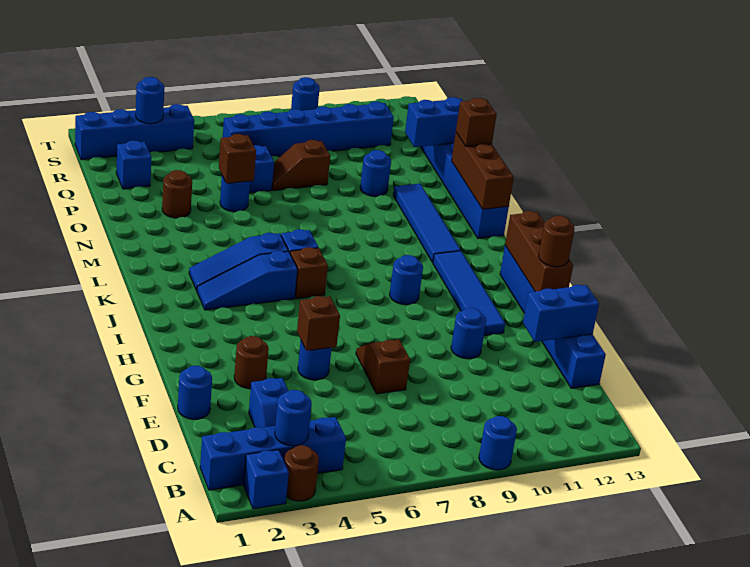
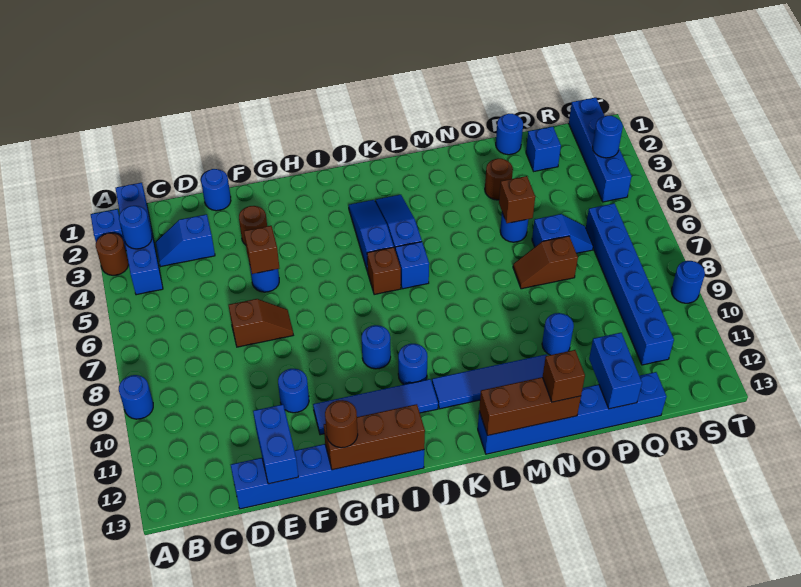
none -> blue 1x1 round brick [398,344,428,385]
none -> blue 1x1 round brick [496,114,523,155]
brown 1x2 slope [272,140,330,190] -> brown 1x2 slope turned to [513,236,578,289]

